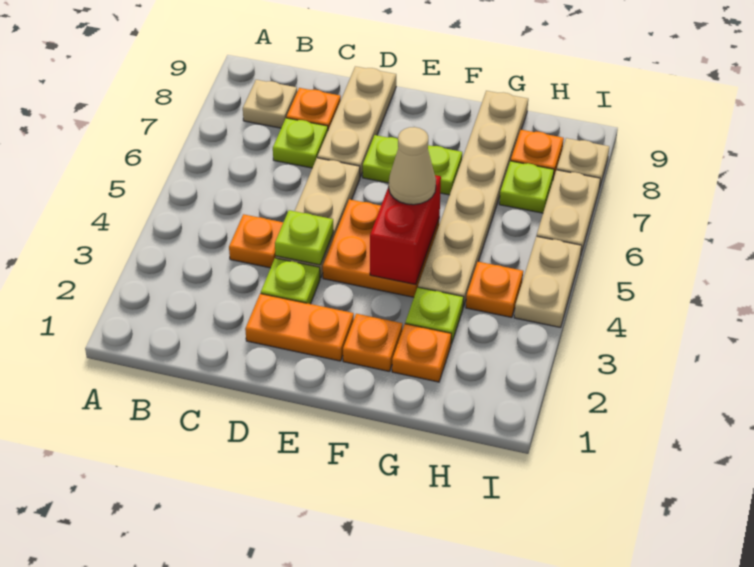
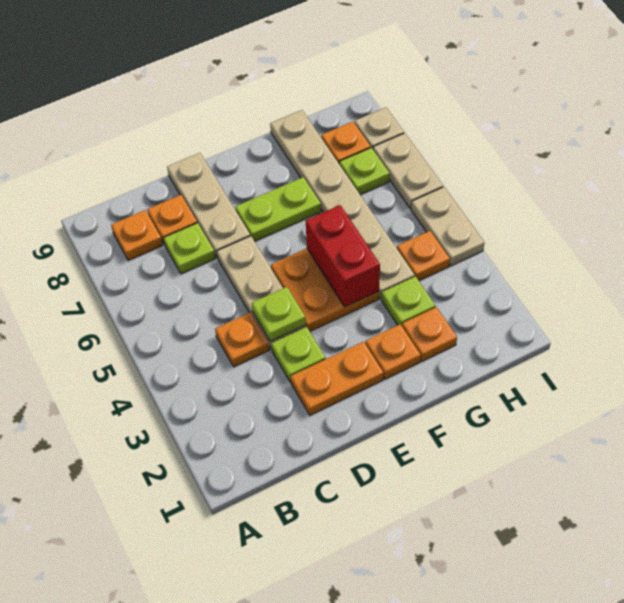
tan 1x1 plate [243,80,297,128] -> orange 1x1 plate [111,210,163,261]
tan 1x1 cone [388,127,436,205] -> none

